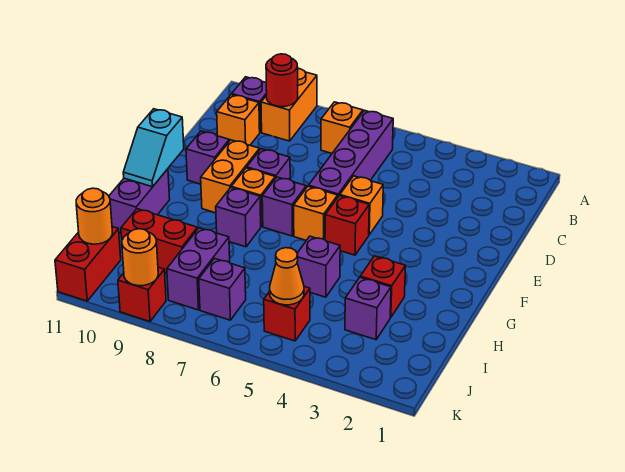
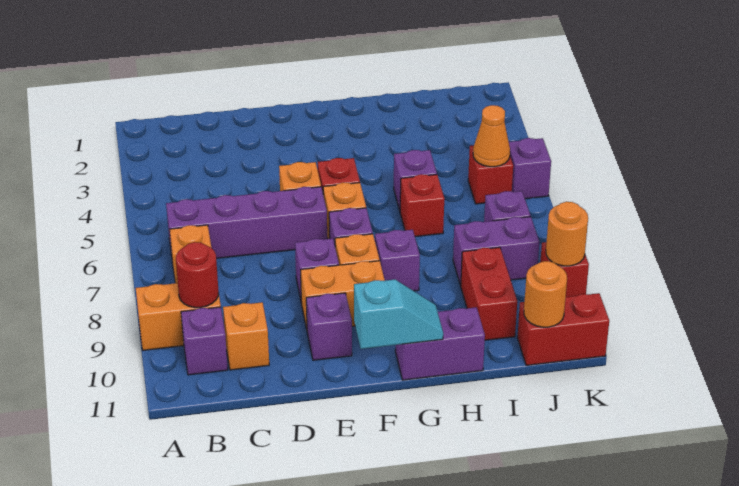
red 1x1 brick [360,256,405,318] -> red 1x1 brick moved to [400,174,444,237]
purple 1x1 brick [345,277,391,340] -> purple 1x1 brick moved to [509,138,551,199]

